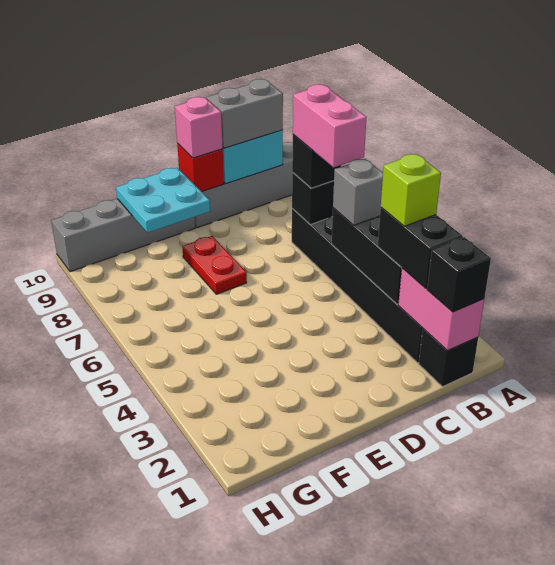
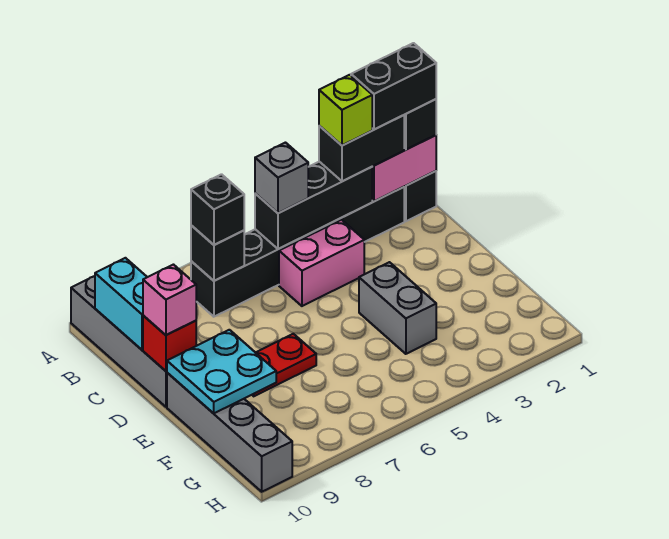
none -> black 1x2 brick [351,43,436,130]
pink 1x2 brick [293,84,367,168] -> pink 1x2 brick moved to [279,220,364,306]
grey 1x2 brick [206,79,283,148] -> grey 1x2 brick moved to [359,262,436,354]

